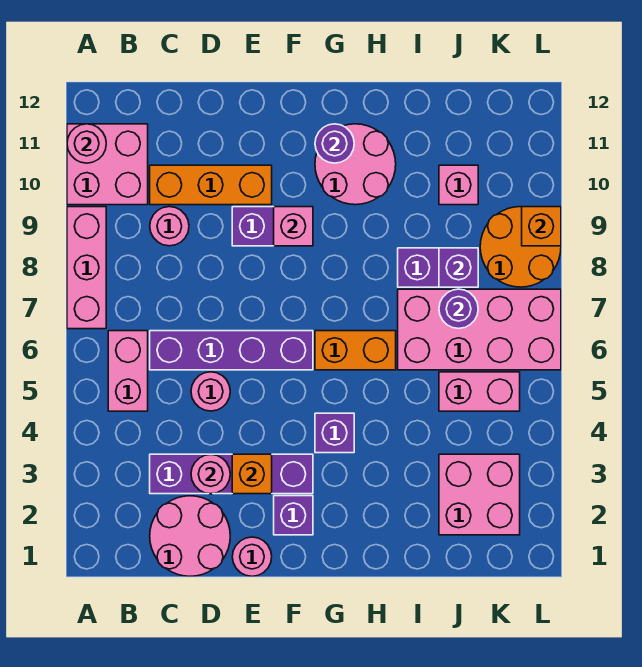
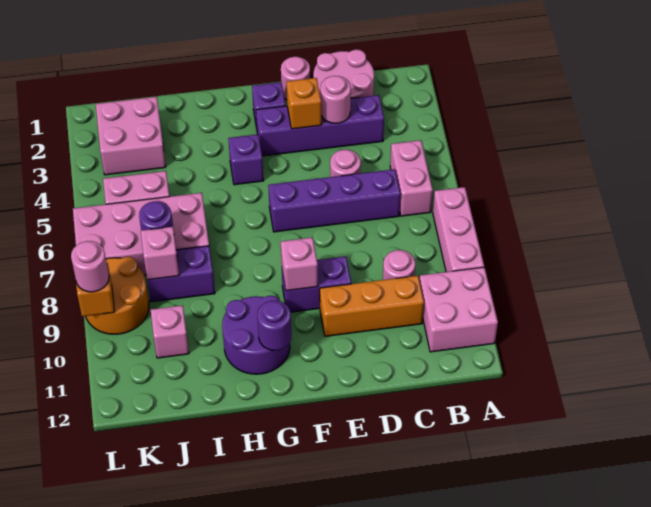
pink 1x1 round brick [67,124,106,163] -> pink 1x1 round brick moved to [71,241,109,292]
orange 1x2 brick [315,331,396,370] -> none
pink 2x2 round brick [315,124,396,205] -> purple 2x2 round brick [222,296,290,374]
purple 1x1 brick [439,248,478,287] -> pink 1x1 brick [141,227,179,280]

